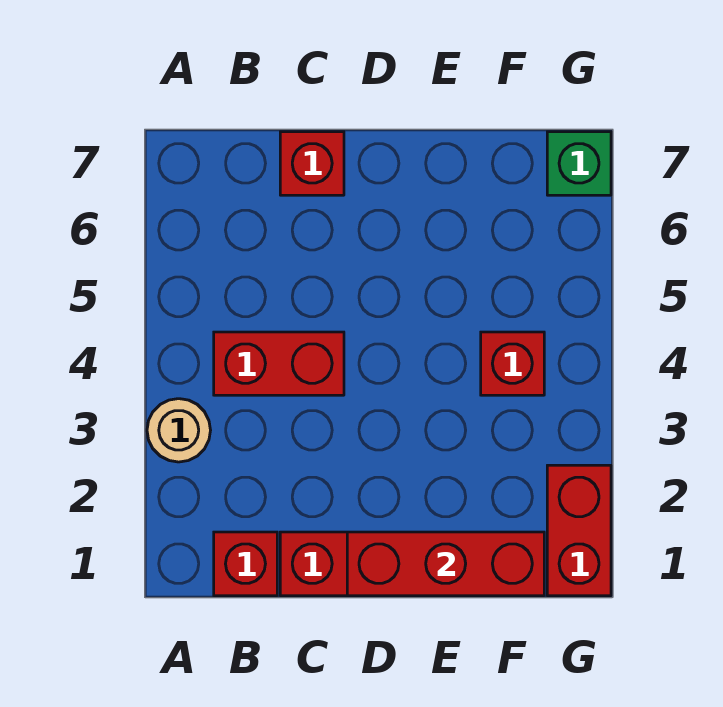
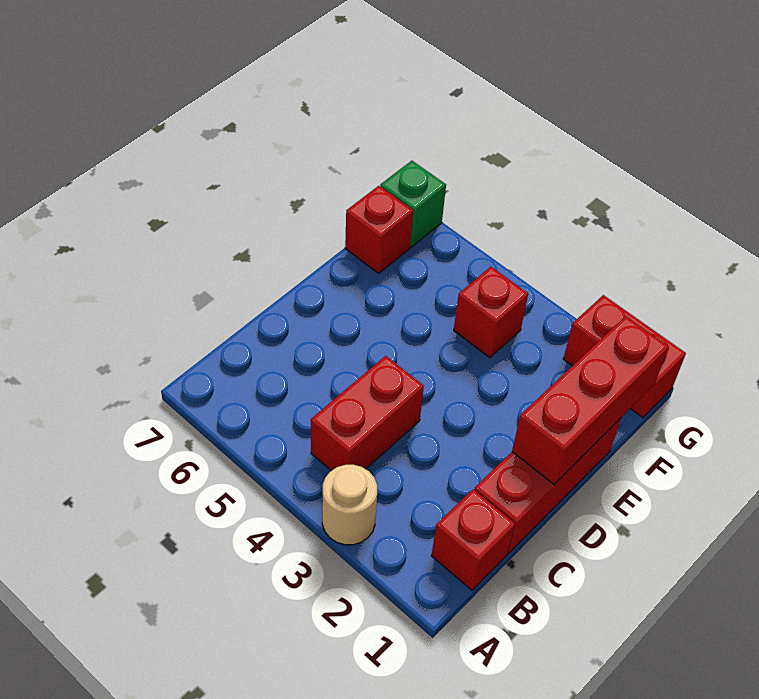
red 1x1 brick [280,132,344,195] -> red 1x1 brick moved to [345,186,413,273]

